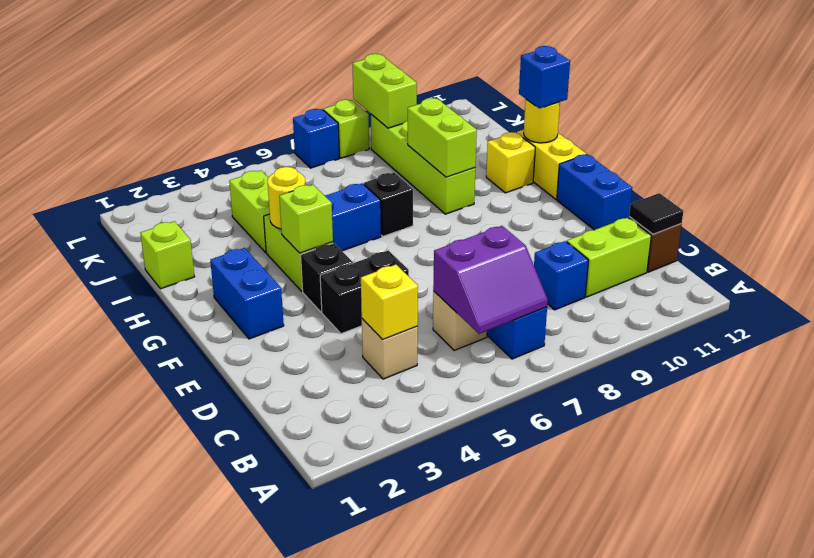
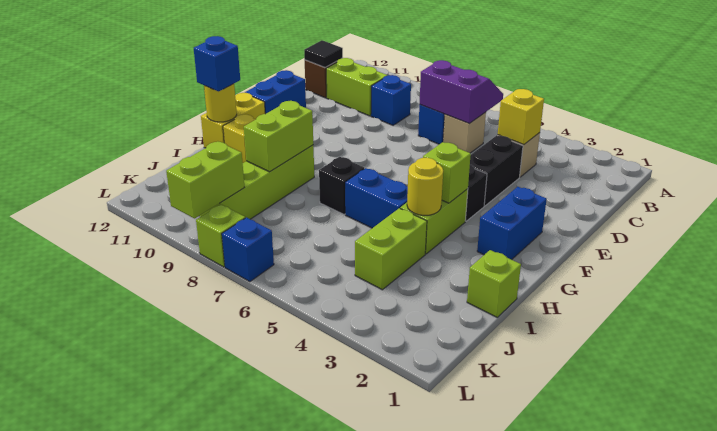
black 1x2 brick [320,251,409,334] -> black 1x2 brick turned to [470,136,523,206]

